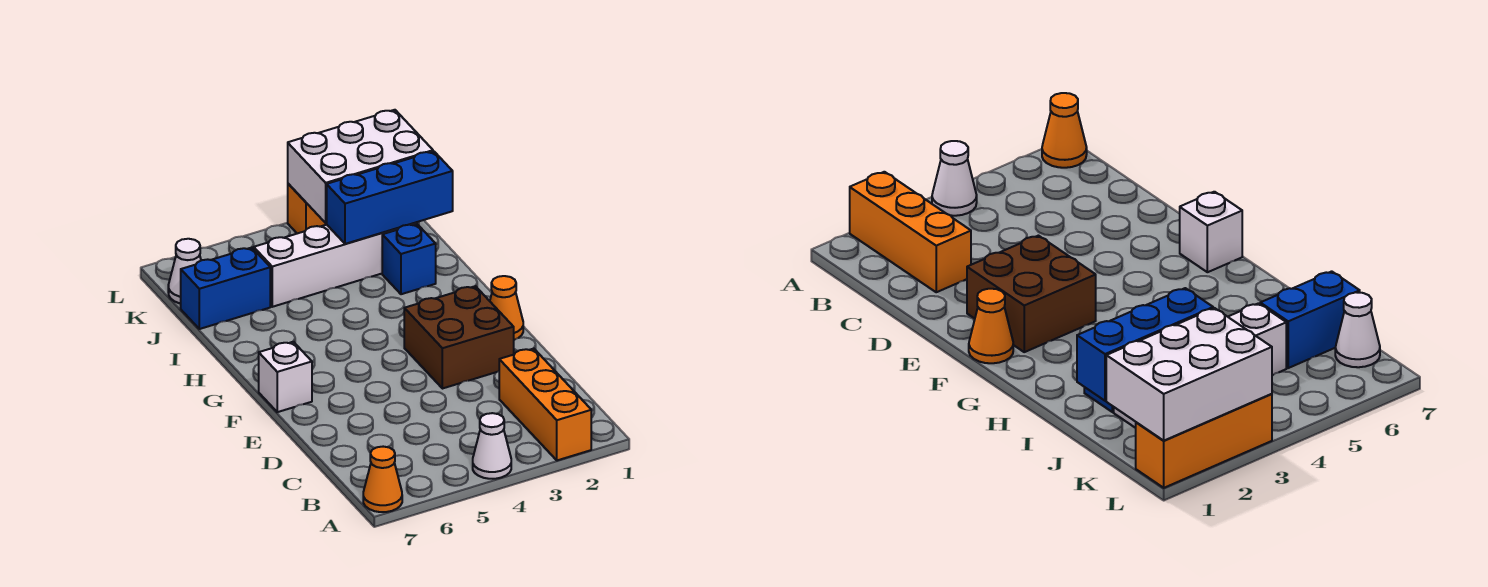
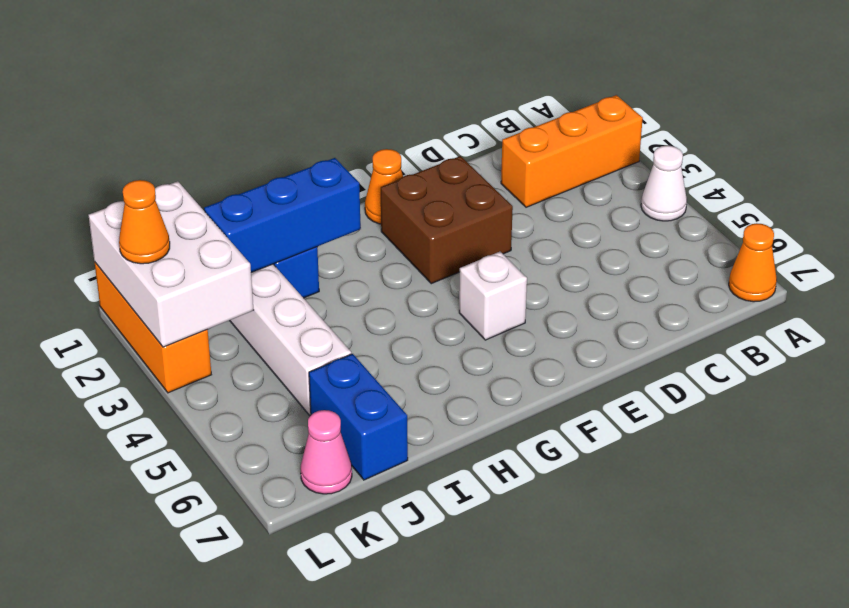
white 1x1 brick [259,342,312,412] -> white 1x1 brick moved to [459,252,527,340]
blue 1x3 brick [327,151,453,244] -> blue 1x3 brick turned to [204,158,361,273]
white 1x1 cone [168,239,201,304] -> pink 1x1 cone [300,410,352,494]
none -> orange 1x1 cone [119,180,170,264]

